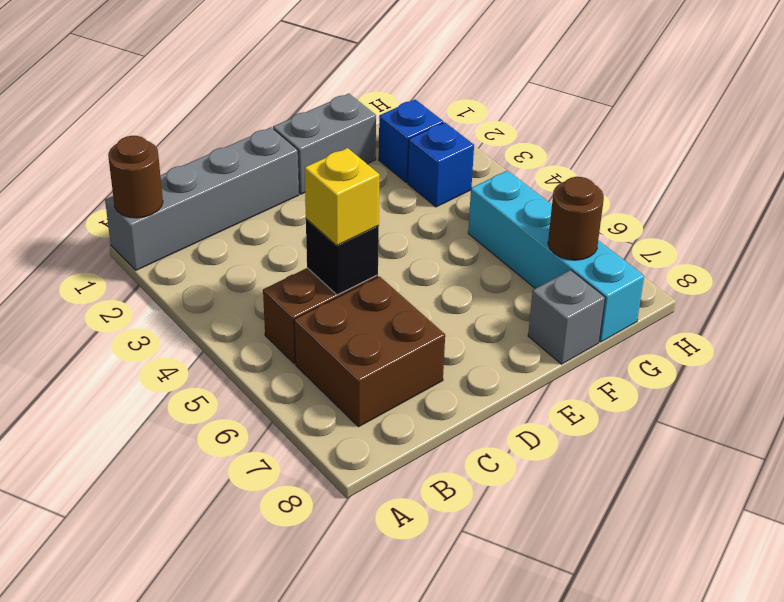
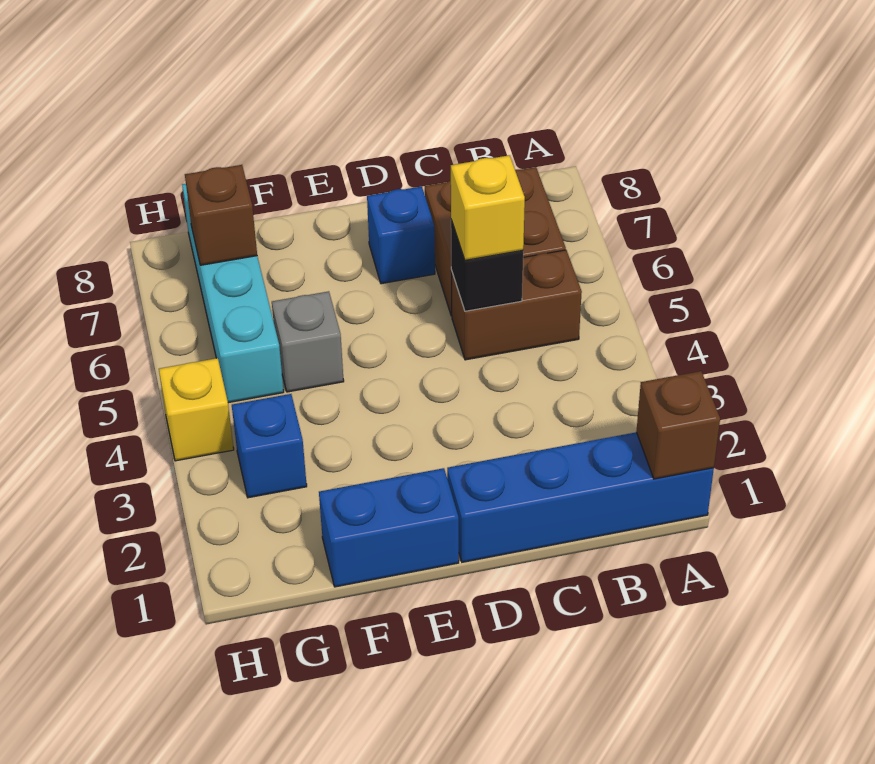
grey 1x4 brick [105,127,299,270] -> blue 1x4 brick [447,432,714,562]
brown 1x1 round brick [108,136,163,218] -> brown 1x1 brick [636,371,720,479]
grey 1x2 brick [273,94,376,194] -> blue 1x2 brick [319,468,459,587]
grey 1x1 brick [528,270,605,364] -> grey 1x1 brick moved to [272,291,344,392]
blue 1x1 brick [379,100,443,182] -> blue 1x1 brick moved to [367,186,435,284]
brown 1x1 round brick [548,177,604,260] -> brown 1x1 brick [185,165,257,265]
none -> yellow 1x1 brick [159,358,234,461]

